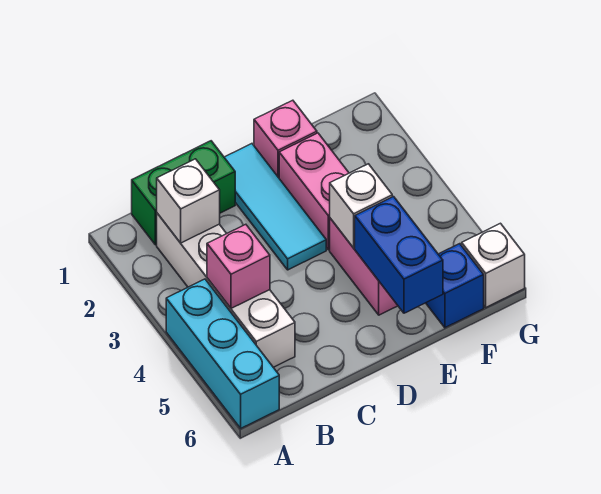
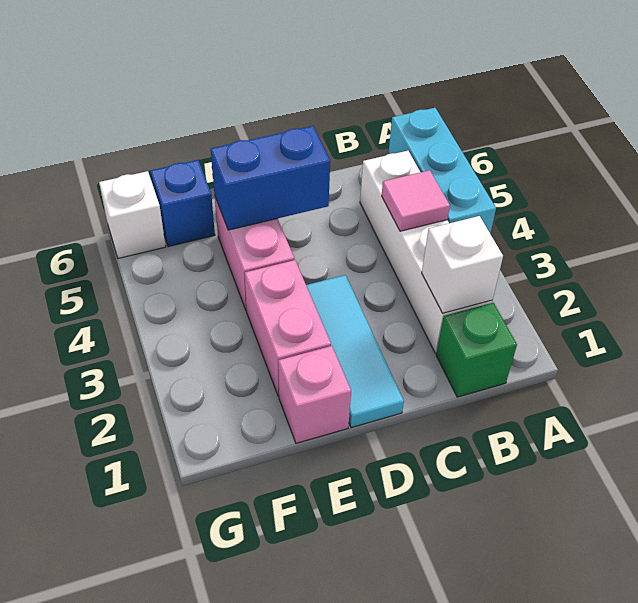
green 1x2 brick [132,141,235,245] -> green 1x1 brick [436,303,517,397]
pink 1x1 brick [207,224,270,308] -> pink 1x1 tile [382,170,450,231]
white 1x1 brick [330,164,392,248] -> none
blue 1x2 brick [355,197,443,313] -> blue 1x2 brick turned to [211,126,330,230]

